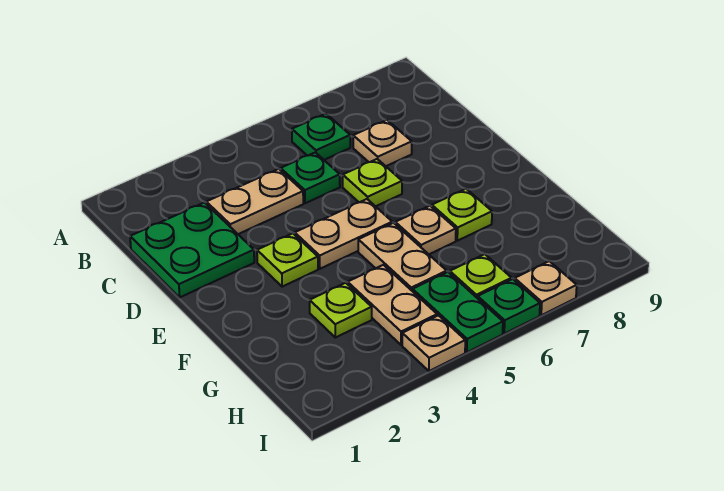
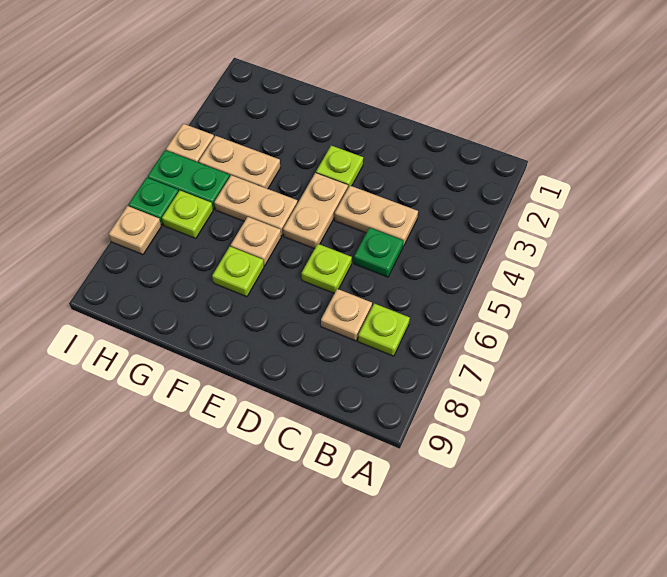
green 1x1 plate [292,114,350,160] -> none
green 2x2 plate [130,203,254,297] -> none
tan 1x2 plate [206,169,303,234] -> tan 1x2 plate turned to [335,186,418,246]
lime 1x1 plate [310,283,372,338] -> lime 1x1 plate moved to [358,304,410,356]

